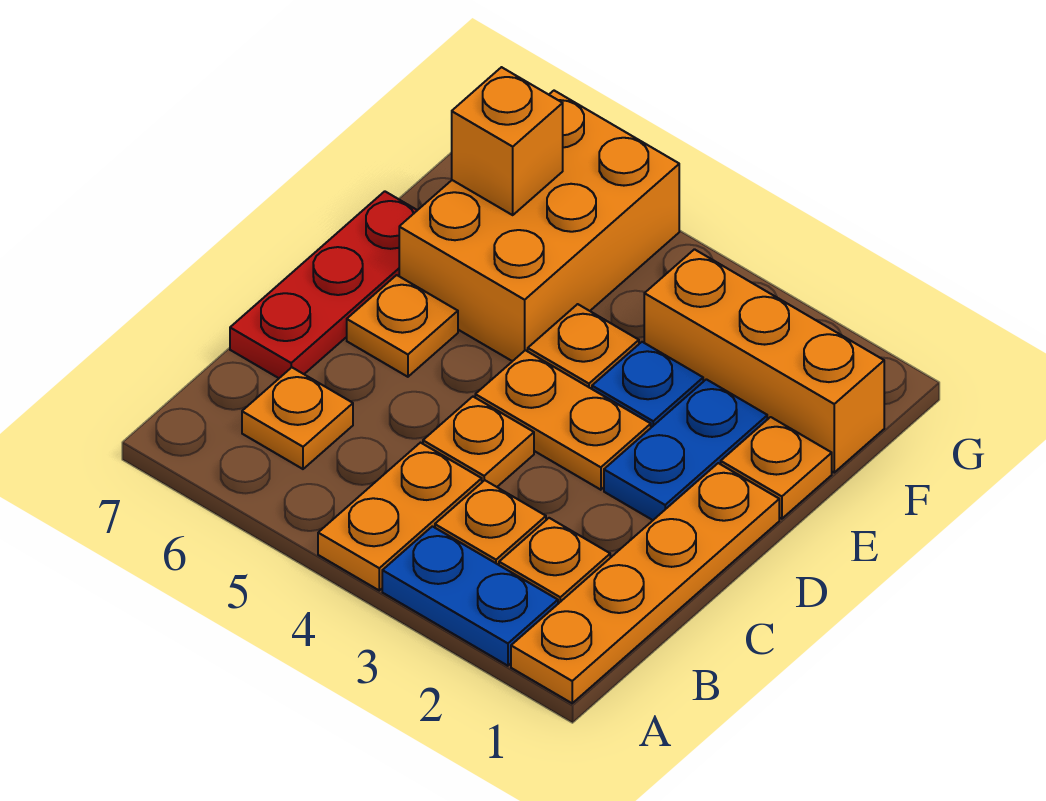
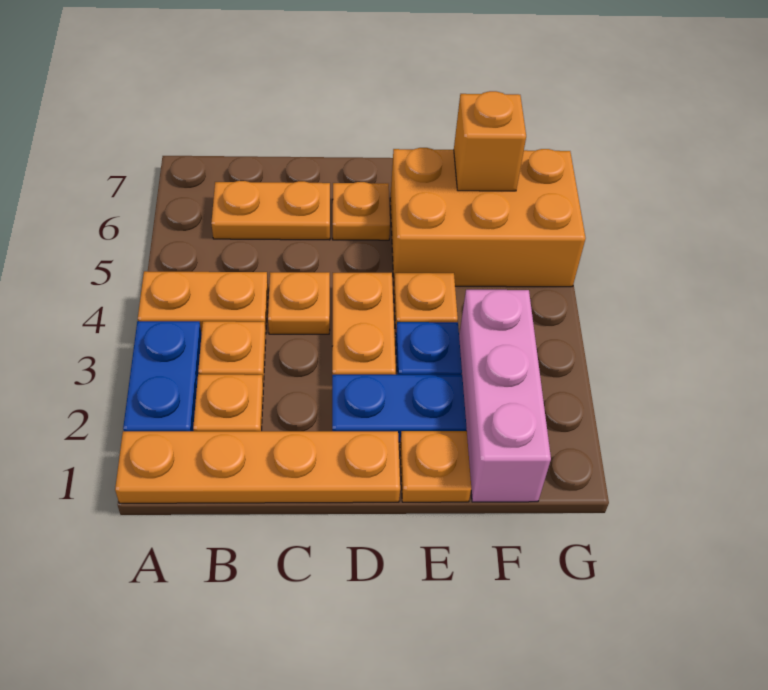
orange 1x1 plate [242,367,353,469] -> orange 1x2 plate [211,181,330,240]
red 1x3 plate [230,191,417,378] -> none
orange 1x3 brick [644,249,884,472] -> pink 1x3 brick [459,290,551,502]

